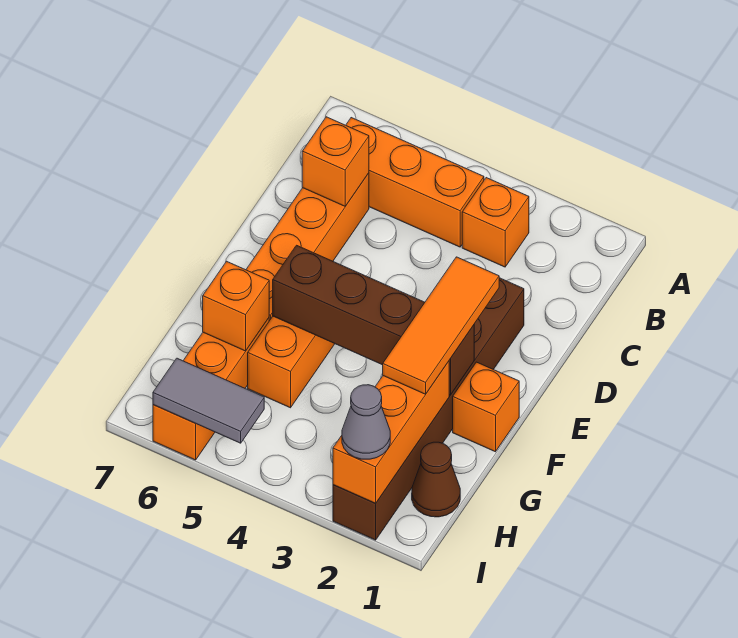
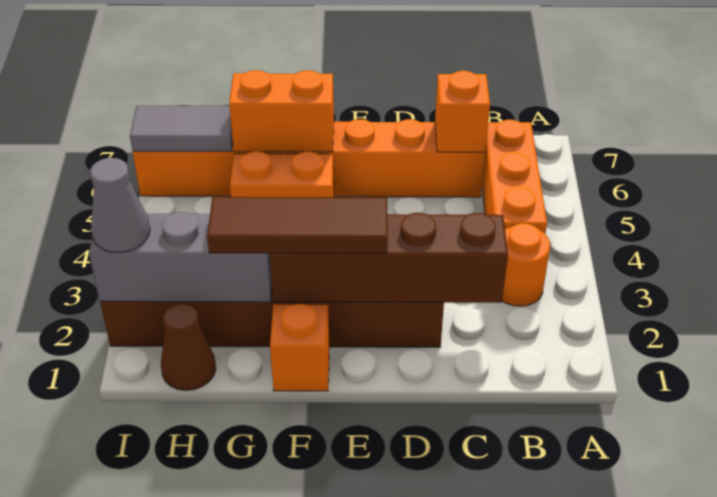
orange 1x1 brick [462,178,529,267] -> orange 1x1 round brick [502,223,550,306]
orange 1x3 tile [383,257,499,394] -> brown 1x3 tile [207,197,388,253]
brown 1x4 brick [273,245,474,395] -> brown 1x4 brick turned to [270,213,508,303]
orange 1x3 brick [333,361,449,503] -> grey 1x3 brick [89,212,272,302]
orange 1x1 brick [203,261,269,351] -> orange 1x2 brick [229,70,334,152]
grey 1x2 tile [153,358,264,443] -> grey 1x2 tile turned to [130,106,233,151]

